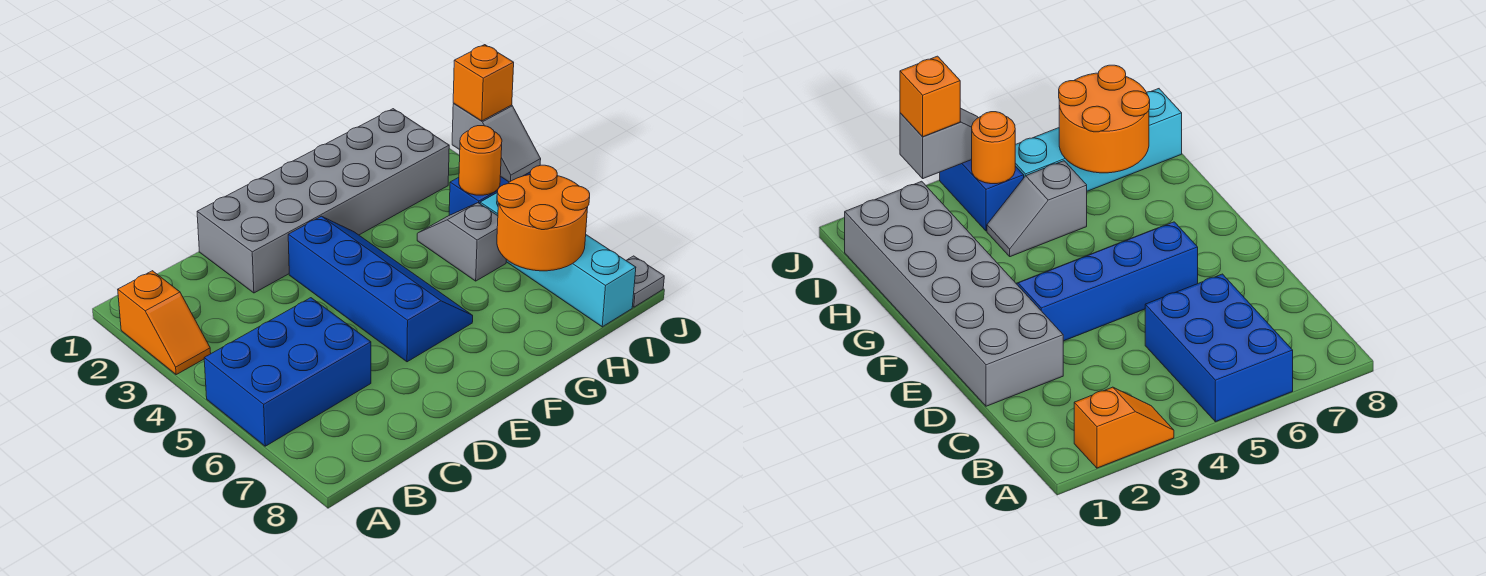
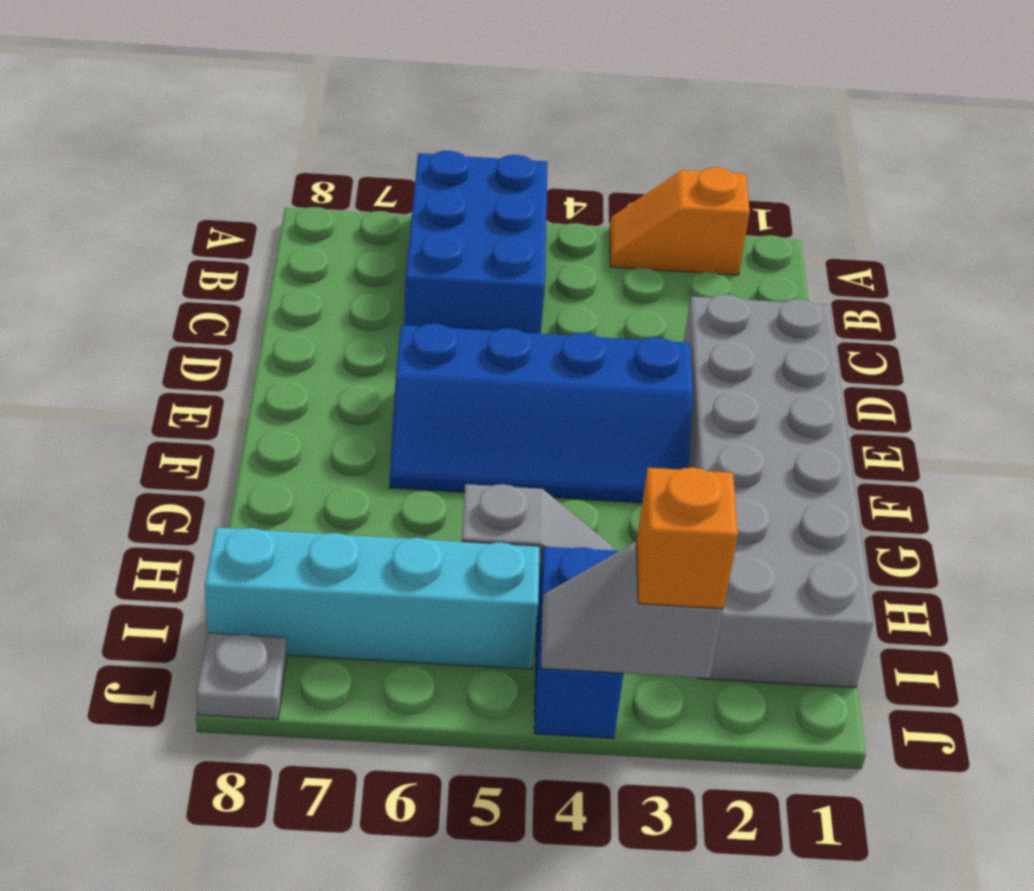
orange 2x2 round brick [497,165,590,271] -> none
orange 1x1 round brick [459,126,502,195] -> none

